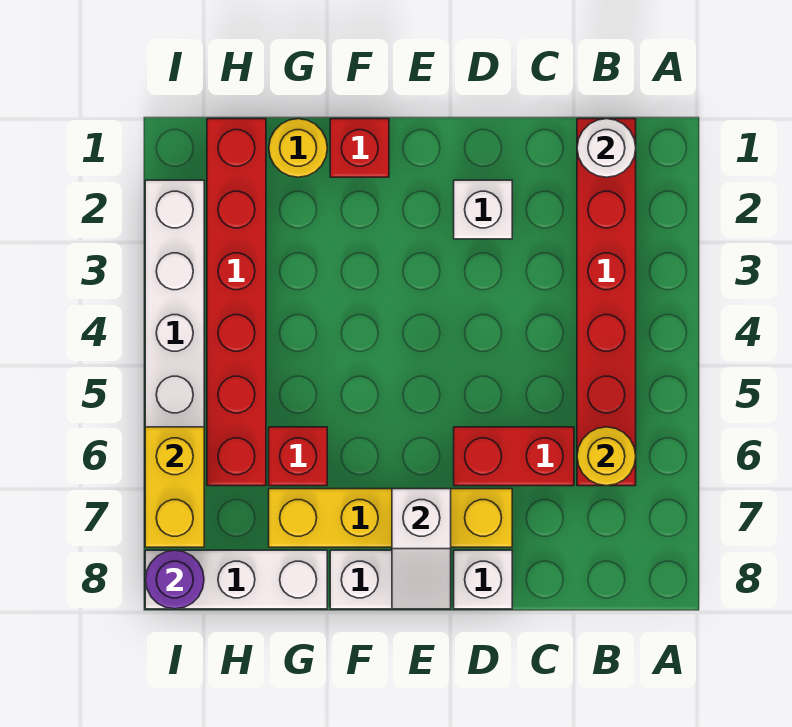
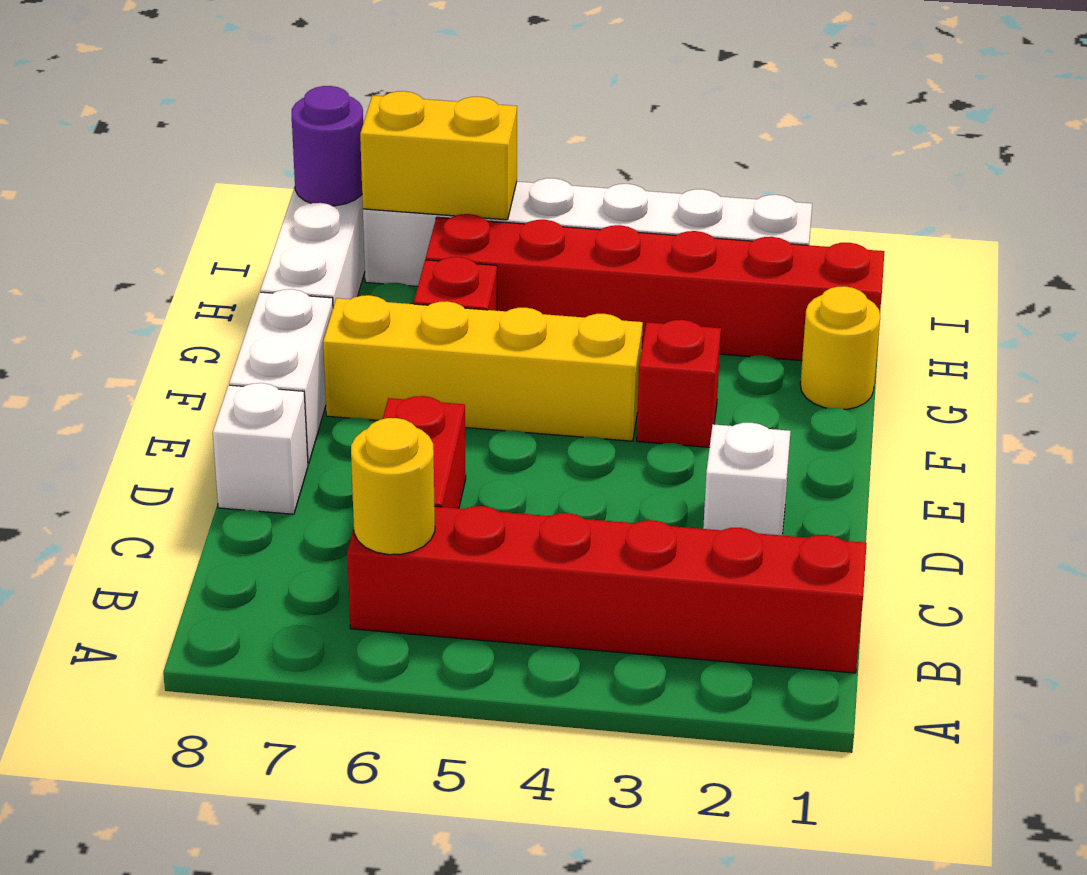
white 1x1 round brick [577,119,636,177] -> none
yellow 1x4 brick [269,489,512,547] -> yellow 1x4 brick turned to [323,295,643,441]
white 1x2 slope [392,489,451,609] -> none
red 1x1 brick [330,119,389,177] -> red 1x1 brick moved to [637,320,721,447]

